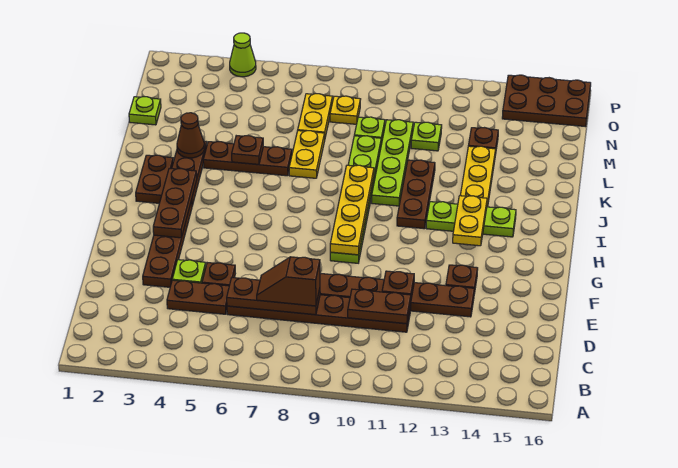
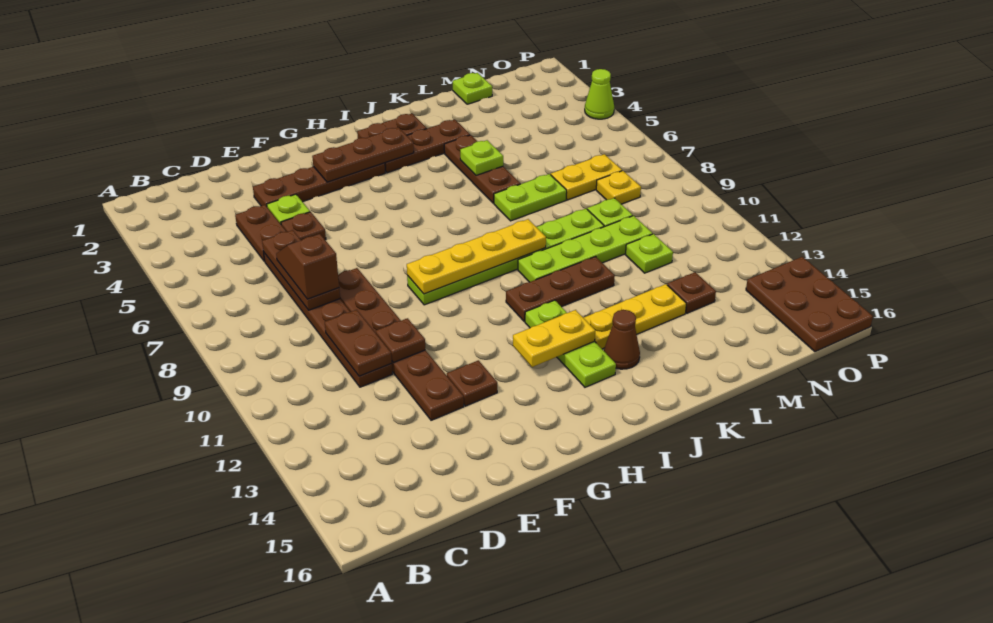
brown 1x1 cone [177,113,204,158] -> brown 1x1 cone moved to [604,310,640,369]
brown 1x1 plate [232,136,263,164] -> lime 1x1 plate [460,140,503,175]
yellow 1x2 plate [289,131,325,178] -> lime 1x2 plate [494,174,567,221]

